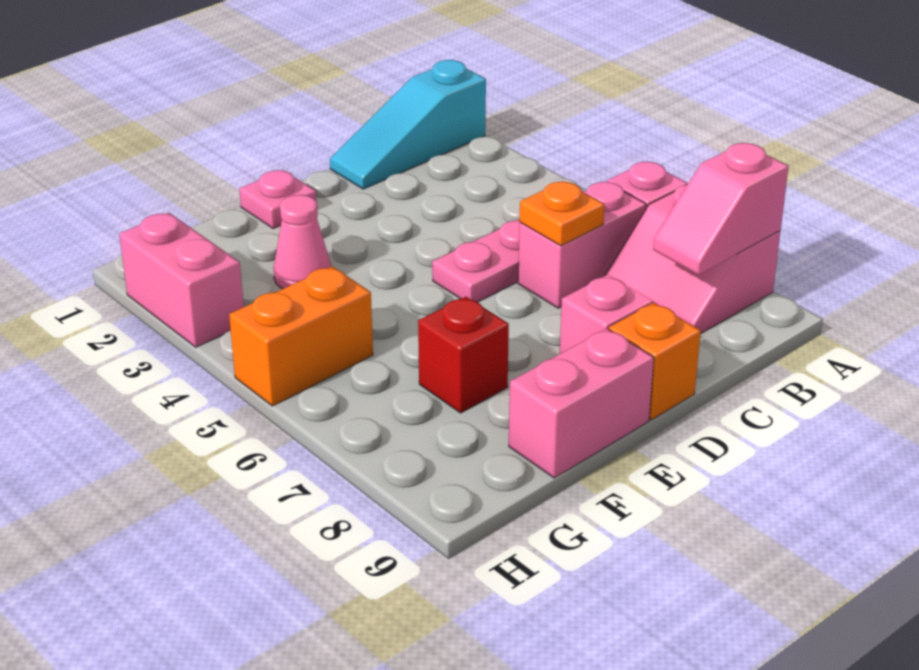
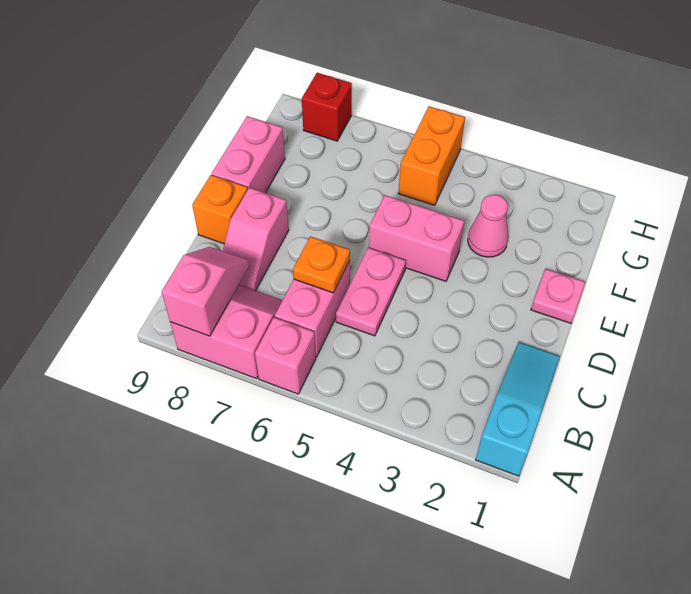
red 1x1 brick [418,297,509,413] -> red 1x1 brick moved to [302,73,352,141]
pink 1x2 brick [119,213,244,347] -> pink 1x2 brick moved to [369,195,464,281]

